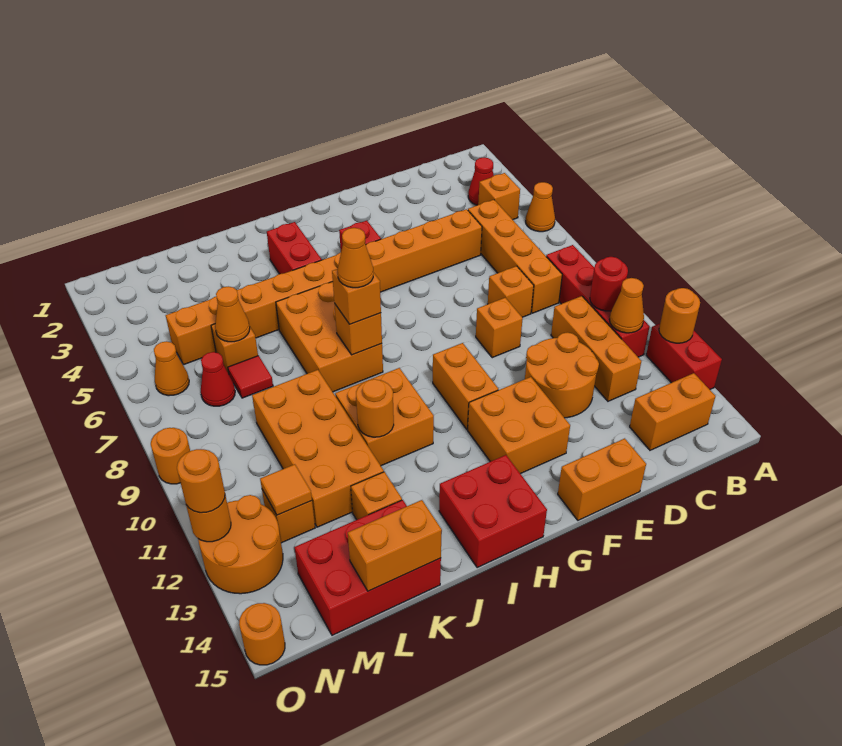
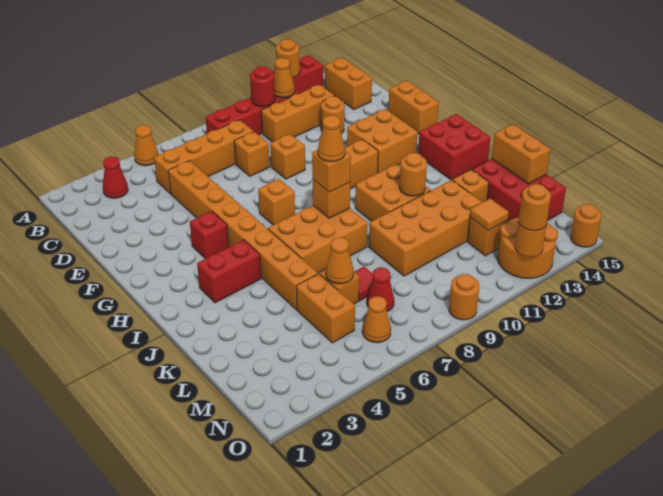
orange 1x1 brick [478,173,520,220] -> orange 1x1 brick moved to [258,179,295,225]
orange 2x2 round brick [525,332,599,418] -> orange 1x1 round brick [321,96,345,133]

